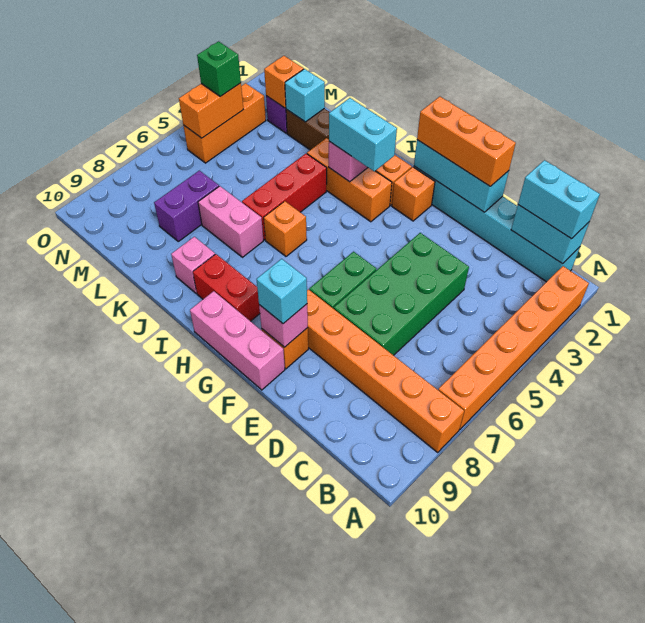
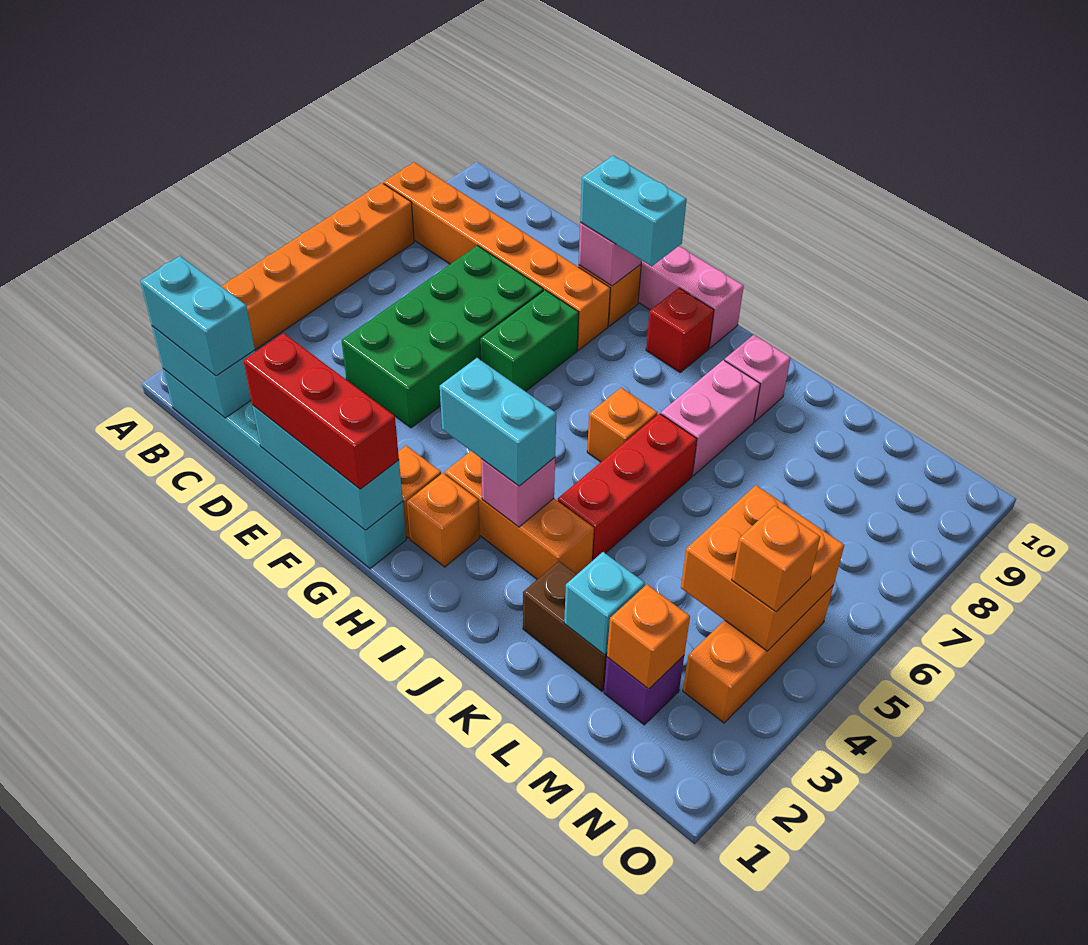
orange 1x3 brick [417,97,516,186] -> red 1x3 brick [244,333,399,489]
cyan 1x1 brick [257,259,307,324] -> cyan 1x2 brick [580,156,687,266]
red 1x2 brick [193,254,260,321] -> red 1x1 brick [646,288,714,372]
pink 1x2 brick [198,186,264,257] -> pink 1x2 brick turned to [661,360,760,476]
purple 1x2 brick [154,171,219,241] -> none
orange 1x2 brick [179,83,243,138] -> orange 2x2 brick [681,485,844,651]
green 1x1 brick [197,41,241,97] -> orange 1x1 brick [732,505,820,612]

